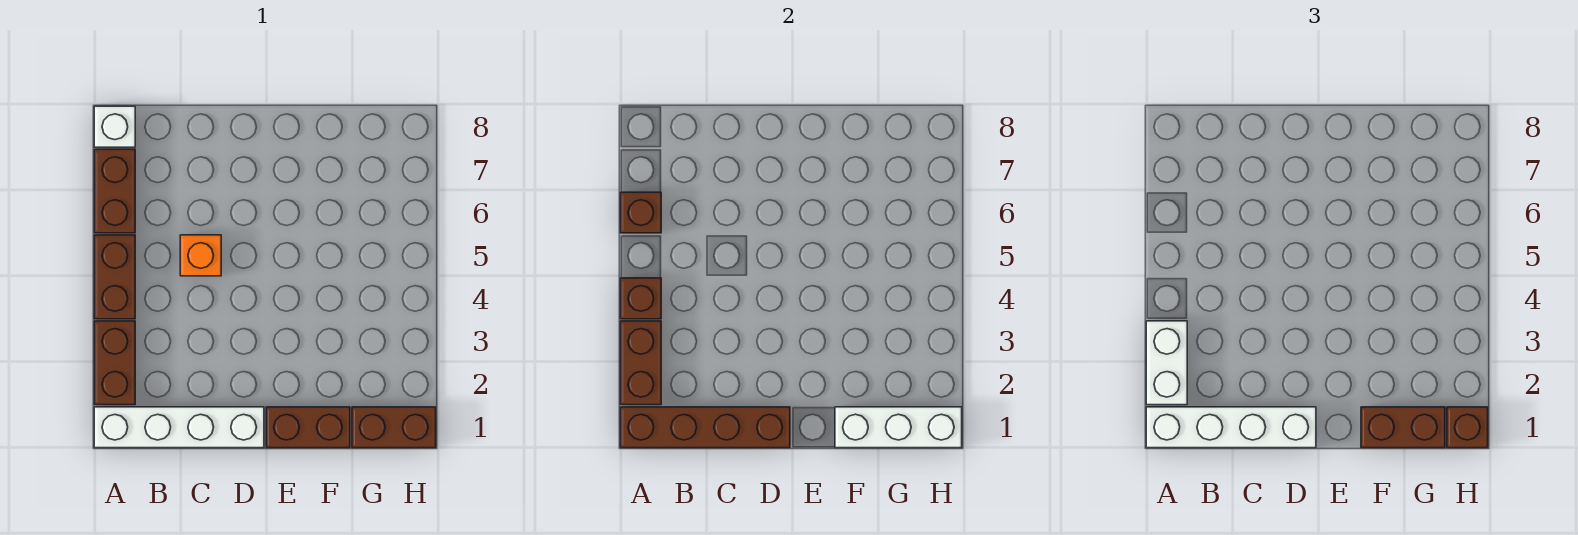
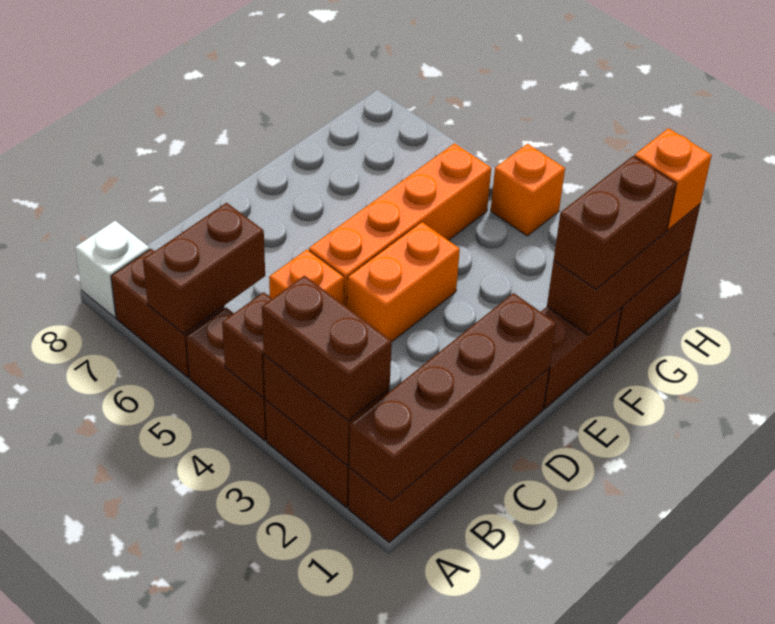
white 1x4 brick [94,407,264,448] -> brown 1x4 brick [349,369,549,542]
white 1x4 brick [1146,407,1316,448] -> none
white 1x2 brick [1146,321,1187,405] -> brown 1x2 brick [262,276,392,421]
brown 1x1 brick [620,192,661,233] -> brown 1x2 brick [143,203,265,334]
none -> orange 1x2 brick [347,222,460,341]
none -> orange 1x4 brick [309,143,491,307]
white 1x3 brick [835,407,962,448] -> brown 1x3 brick [547,204,700,335]
brown 1x1 brick [1447,407,1488,448] -> orange 1x1 brick [634,128,712,230]
none -> orange 1x1 brick [491,144,565,236]

